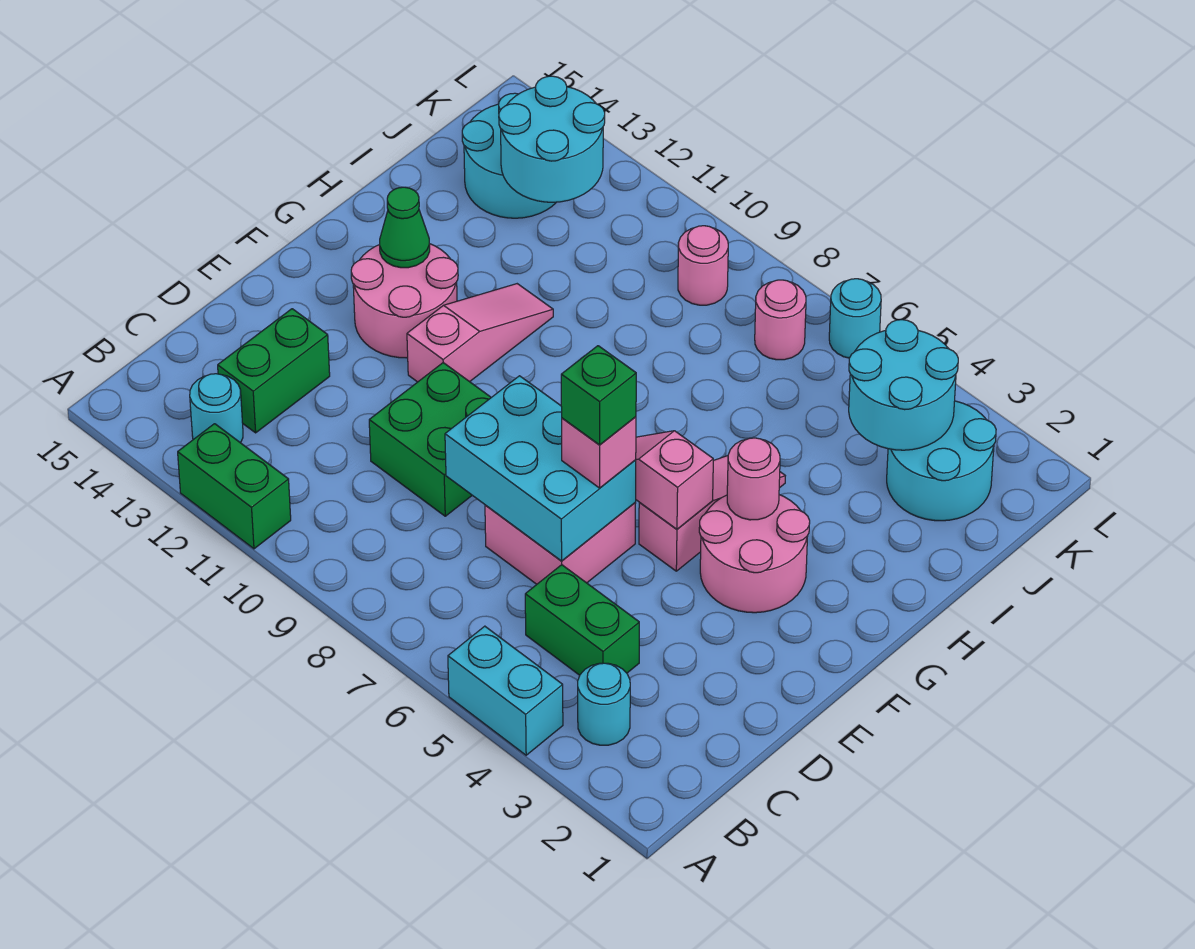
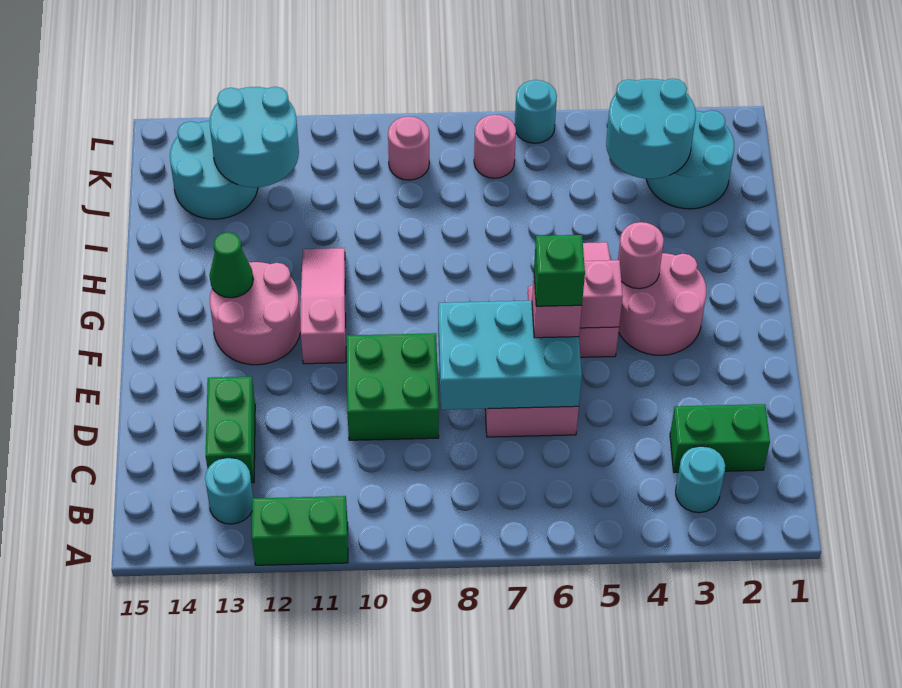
cyan 1x2 brick [448,626,563,755] -> none
green 1x2 brick [525,565,639,675] -> green 1x2 brick moved to [670,404,770,473]

